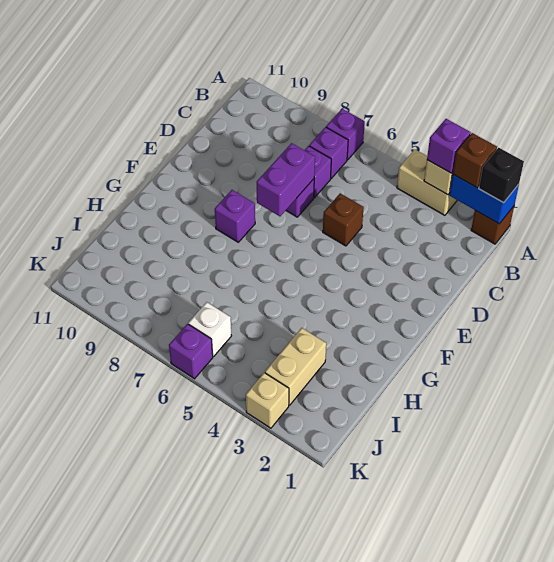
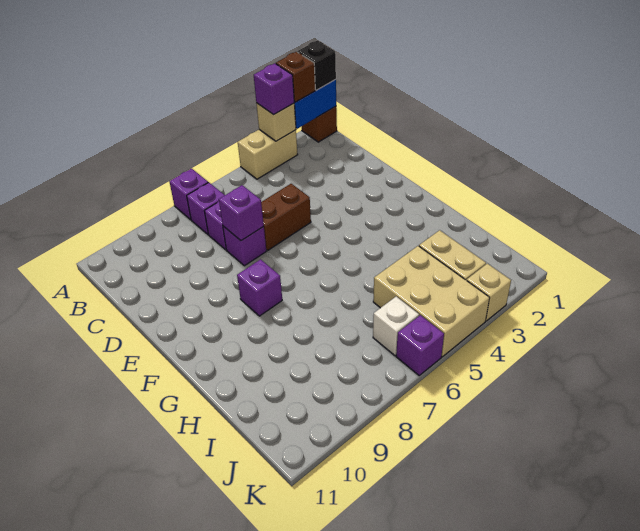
brown 1x1 brick [323,193,364,246] -> brown 1x2 brick [261,184,311,250]
purple 1x2 brick [257,143,315,216] -> purple 1x1 brick [219,185,264,241]
none -> tan 2x3 brick [373,246,489,357]

